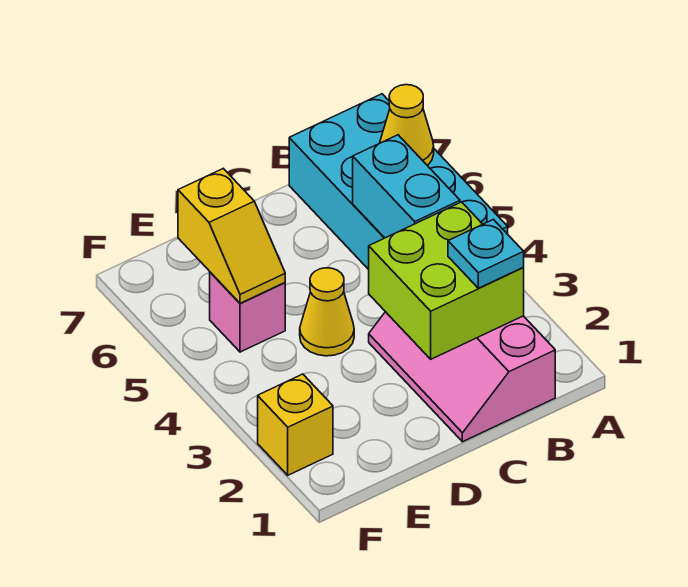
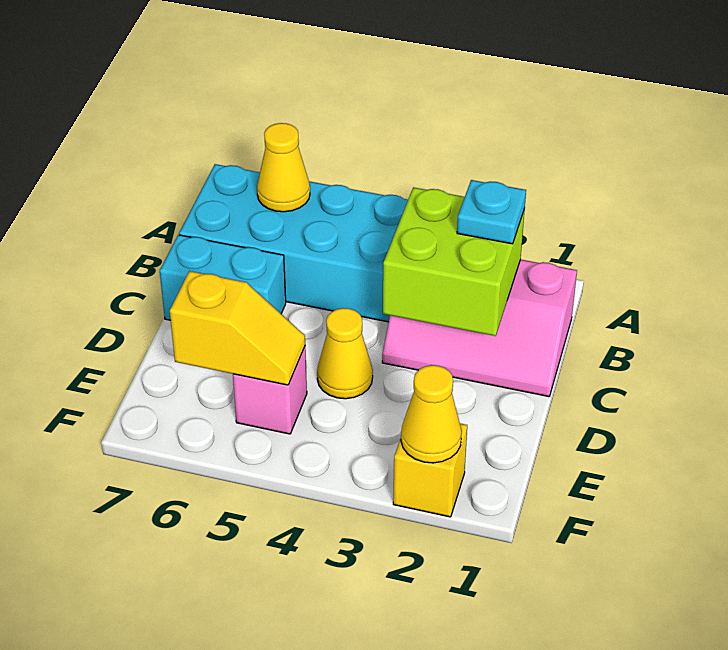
cyan 1x2 brick [353,135,460,238] -> cyan 1x2 brick moved to [160,235,286,320]
none -> yellow 1x1 cone [401,365,462,463]

